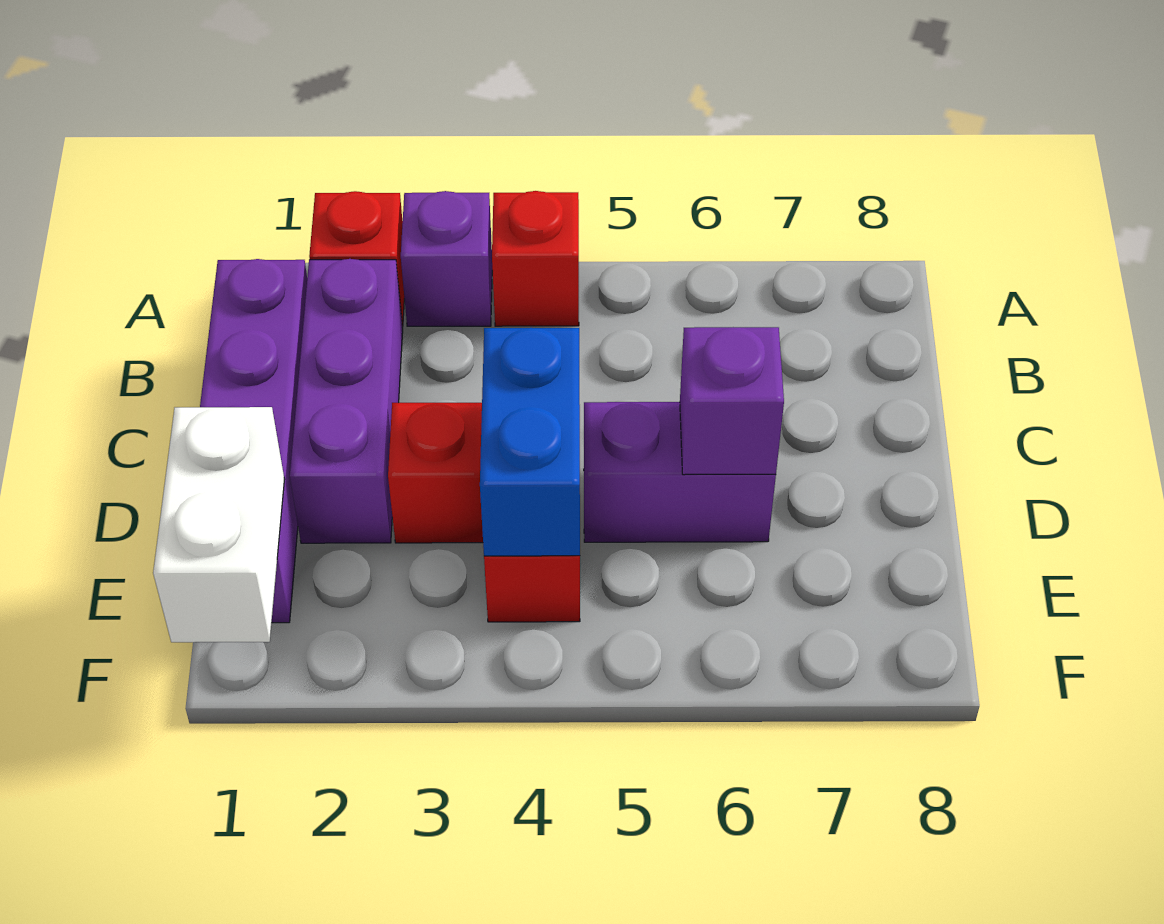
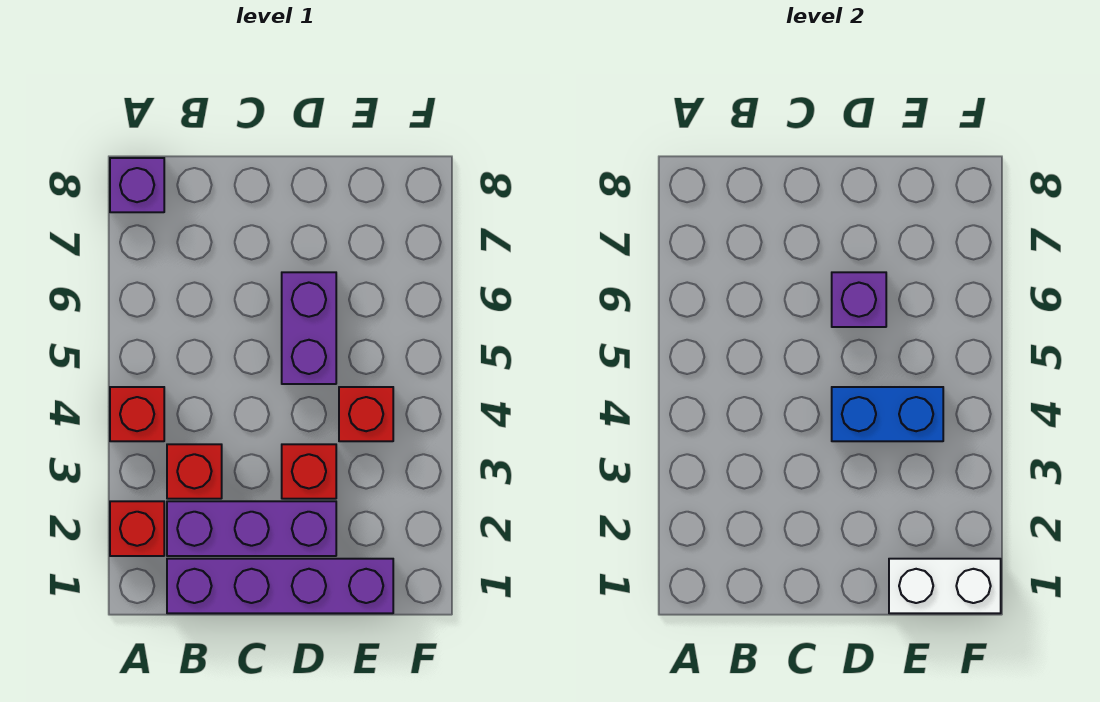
purple 1x1 brick [401,191,492,326] -> purple 1x1 brick moved to [110,158,164,212]
none -> red 1x1 brick [167,444,222,499]

